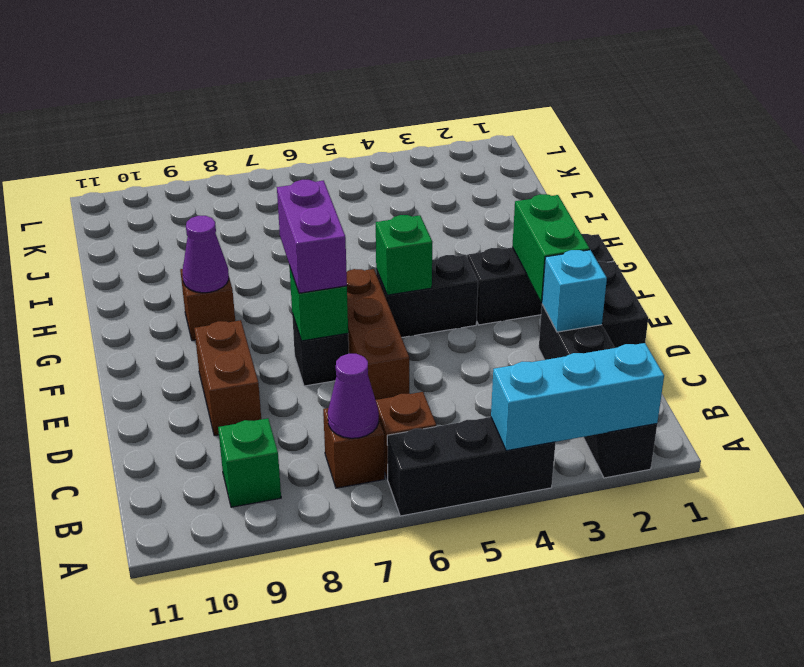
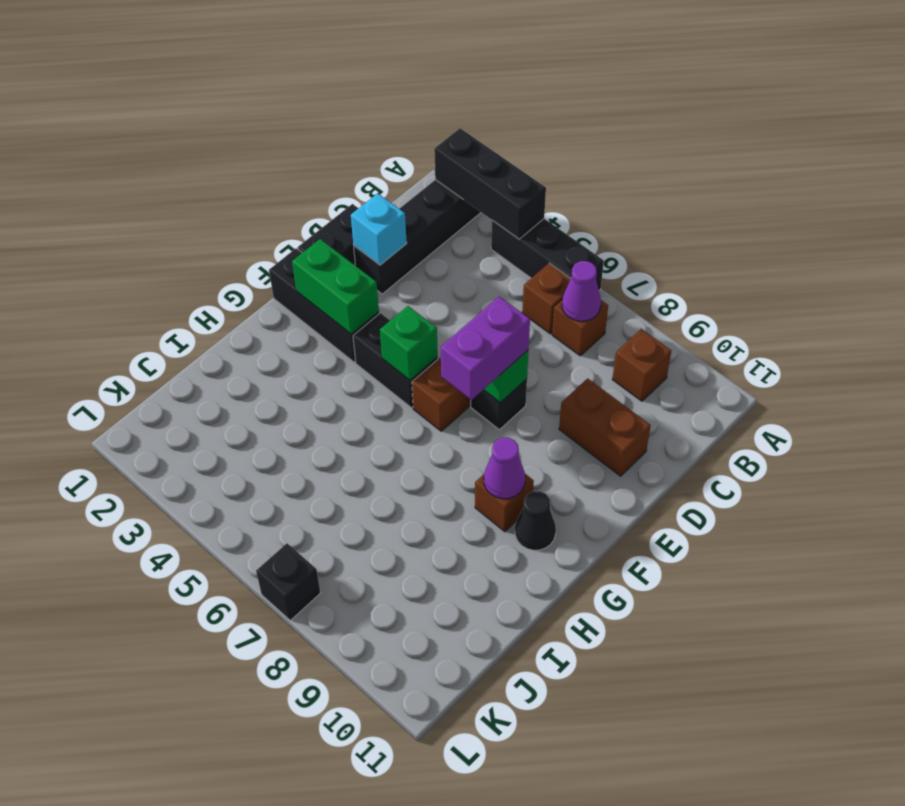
cyan 1x3 brick [491,343,664,451] -> black 1x3 brick [434,128,546,239]
green 1x1 brick [218,418,281,507] -> brown 1x1 brick [612,329,671,401]
brown 1x2 brick [194,320,261,436] -> brown 1x2 brick turned to [559,378,651,476]
green 1x2 brick [512,194,590,302] -> green 1x2 brick turned to [292,239,379,334]
none -> black 1x1 cone [515,491,556,550]
none -> black 1x1 brick [256,543,320,620]

